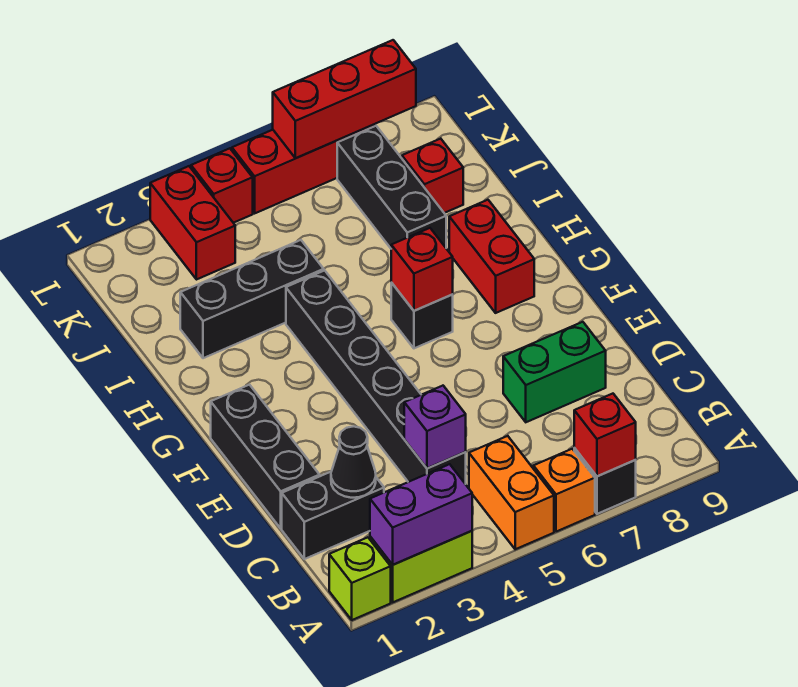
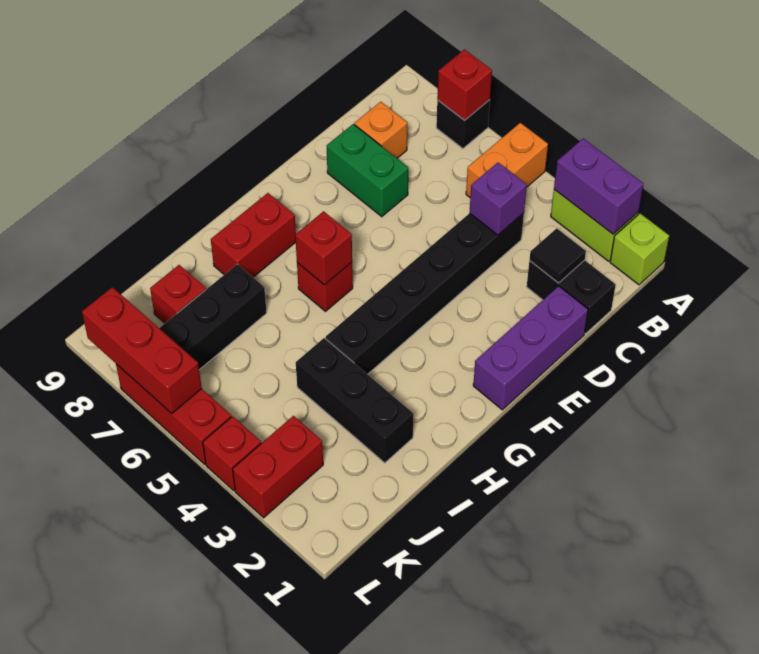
orange 1x1 brick [533,449,595,532] -> orange 1x1 brick moved to [354,102,407,158]
black 1x1 cone [331,426,376,498] -> black 1x1 tile [529,228,586,283]
black 1x3 brick [211,385,320,528] -> purple 1x3 brick [473,286,588,410]
black 1x1 brick [391,283,453,348] -> red 1x1 brick [297,262,353,311]

